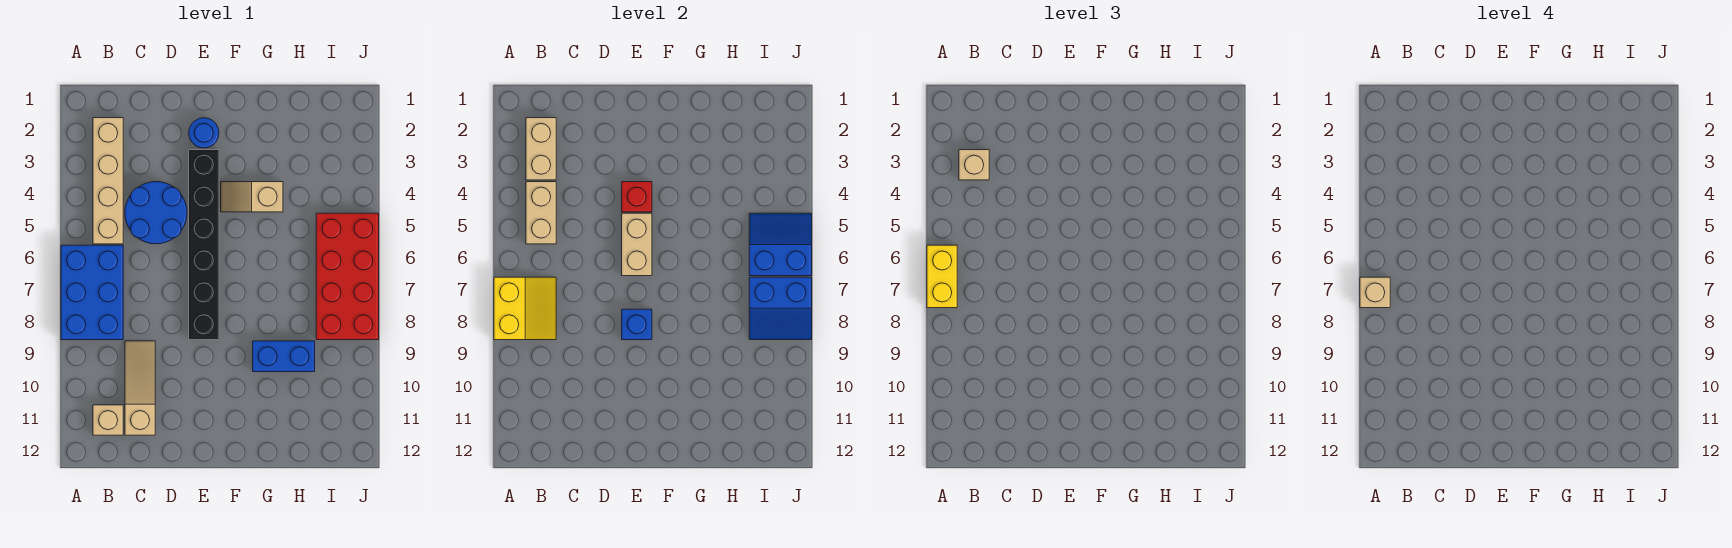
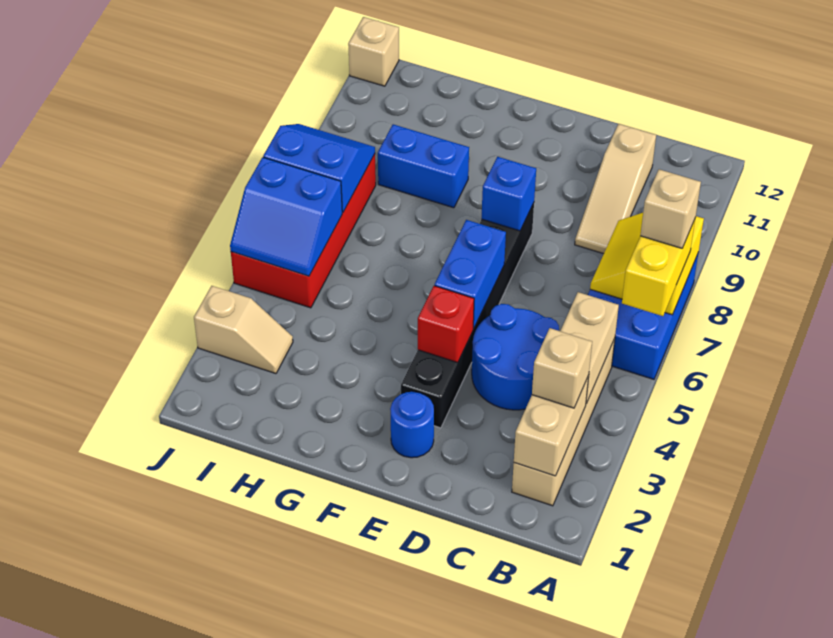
tan 1x1 brick [93,405,123,435] -> tan 1x1 brick moved to [348,17,399,86]
tan 1x2 brick [622,213,652,276] -> blue 1x2 brick [435,220,506,329]
tan 1x2 slope [221,182,283,212] -> tan 1x2 slope moved to [194,286,293,374]

